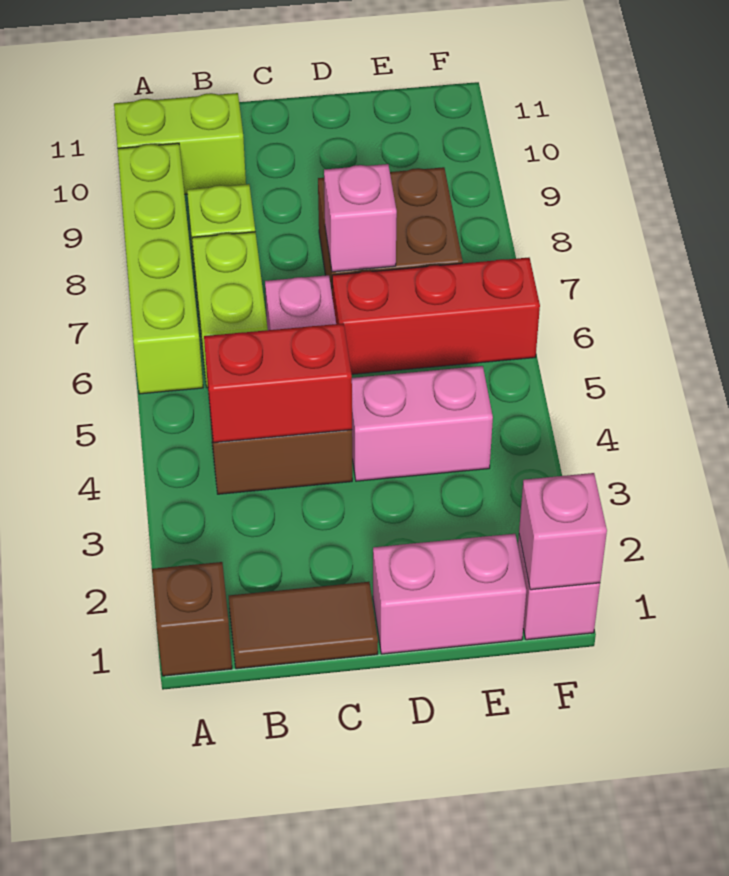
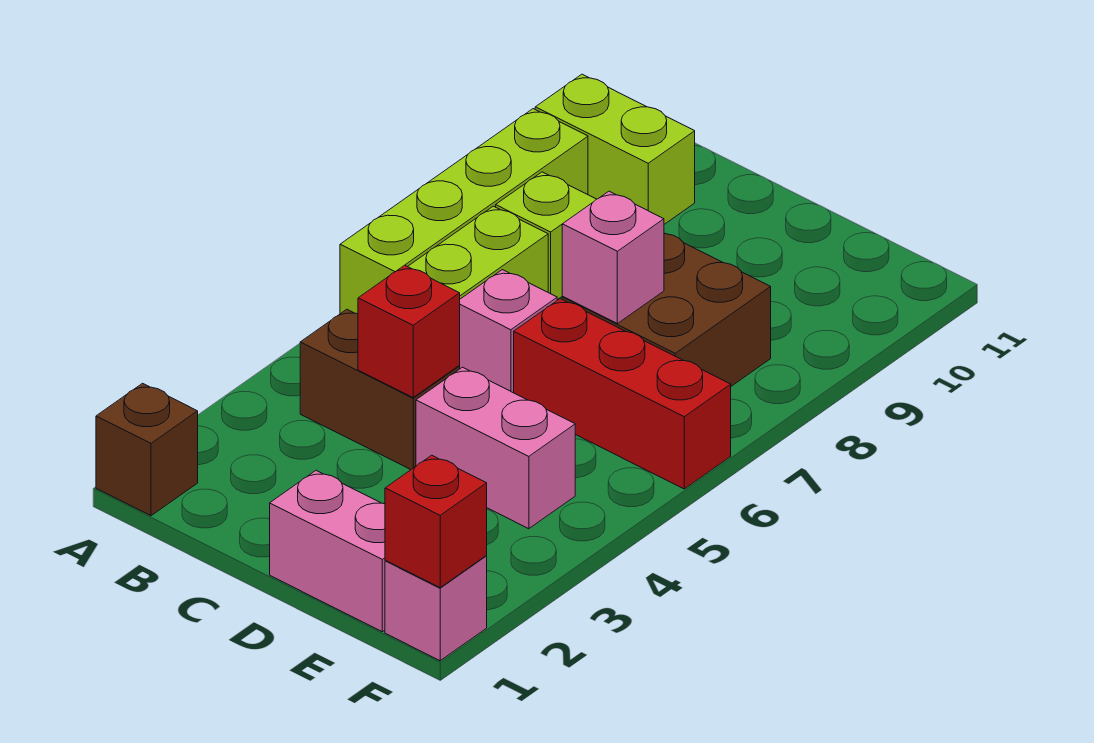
brown 1x2 tile [229,582,378,669] -> none
red 1x2 brick [204,323,352,443] -> red 1x1 brick [358,265,460,397]
pink 1x1 brick [519,473,607,590] -> red 1x1 brick [385,455,487,587]

